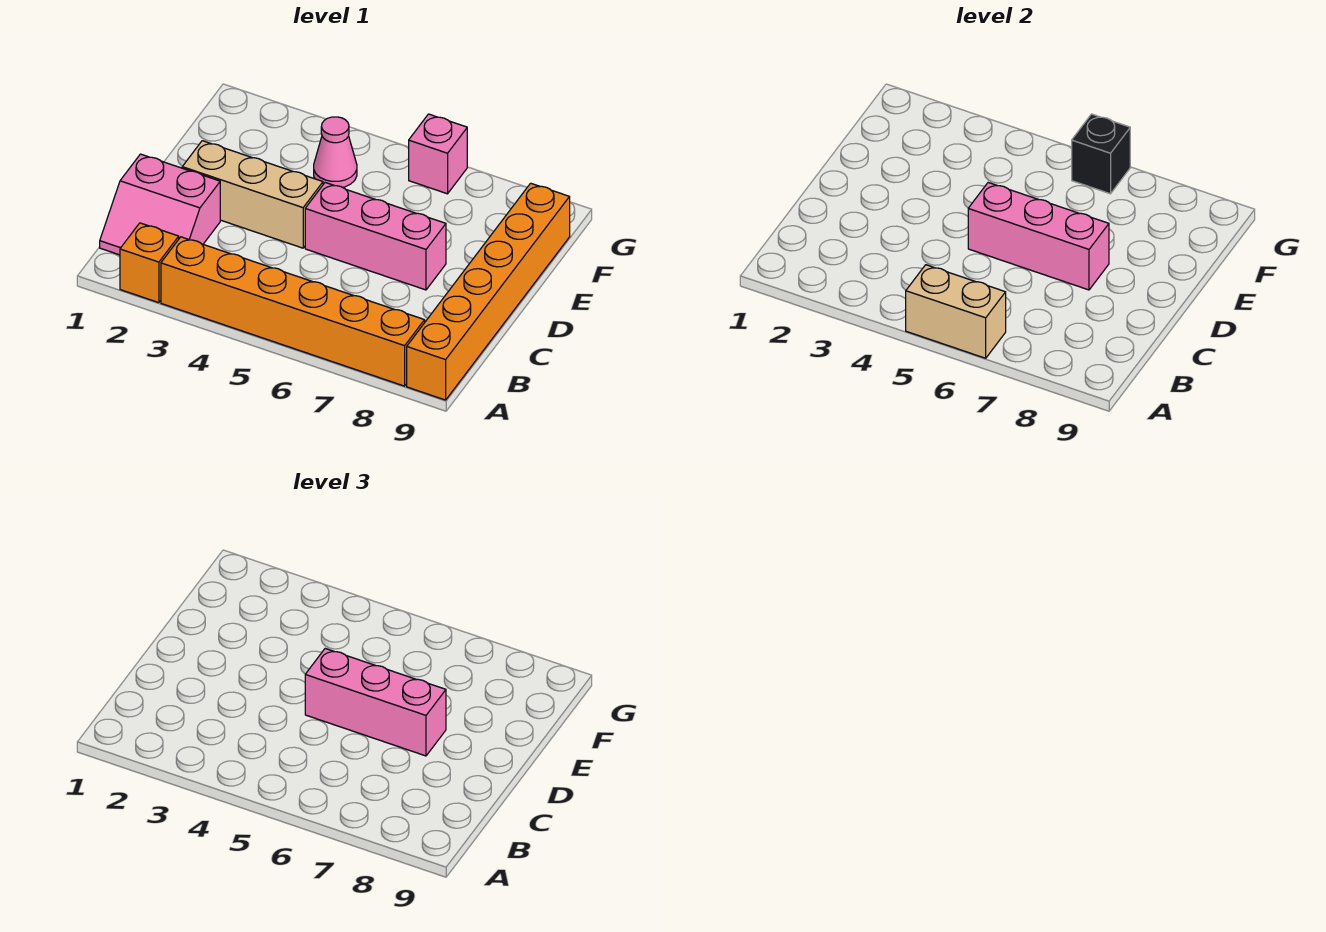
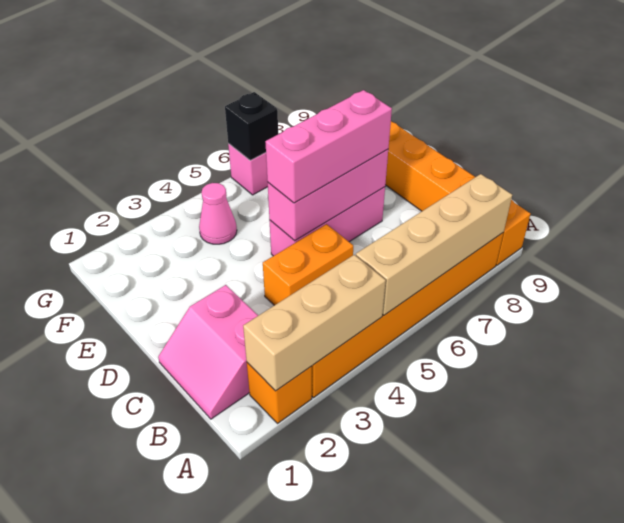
tan 1x2 brick [906,265,1006,358] -> tan 1x4 brick [356,174,512,315]
pink 2x2 slope [100,154,220,255] -> pink 2x2 slope turned to [158,285,258,419]
none -> orange 1x2 brick [263,224,353,305]
tan 1x3 brick [182,141,323,248] -> tan 1x3 brick moved to [243,255,386,391]

